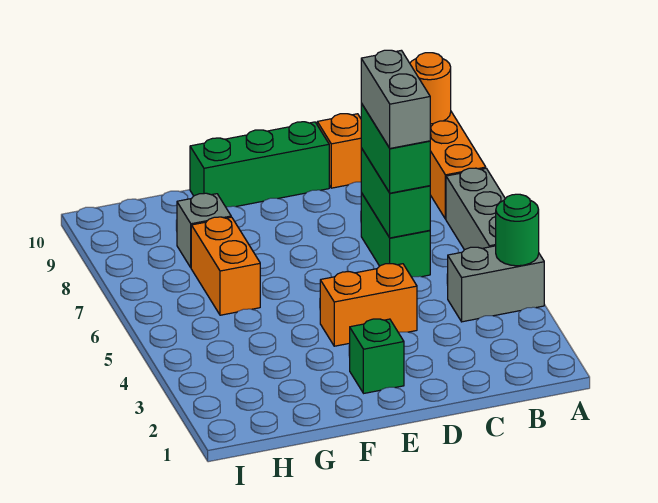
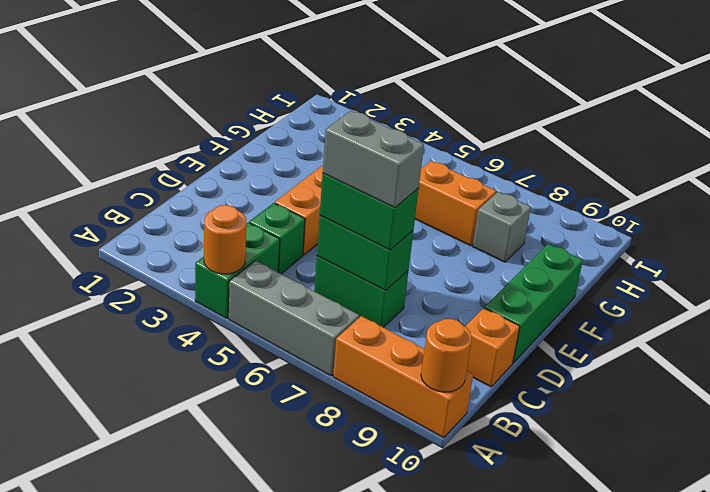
grey 1x2 brick [448,246,544,322] -> green 1x2 brick [195,223,280,319]
green 1x1 round brick [496,194,539,266] -> orange 1x1 round brick [204,205,246,274]
green 1x1 brick [350,319,404,393] -> green 1x1 brick moved to [249,203,305,274]

